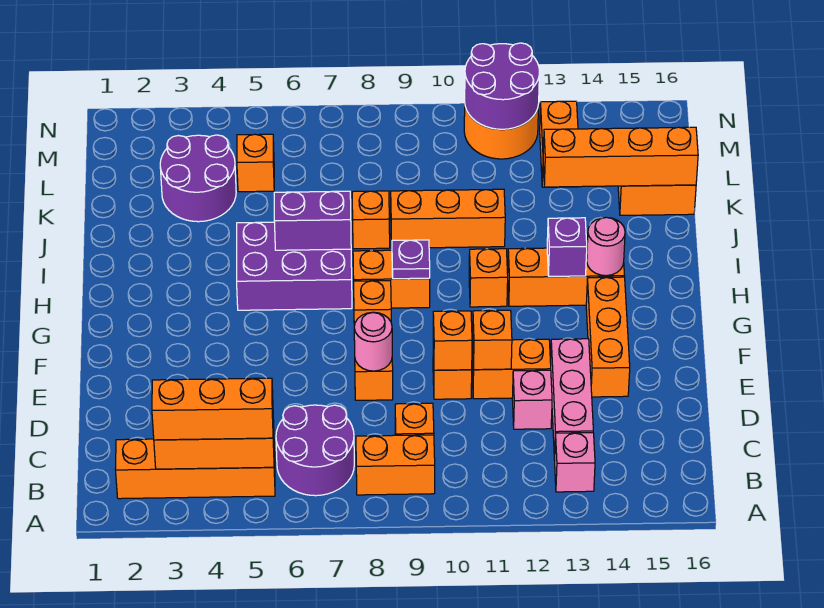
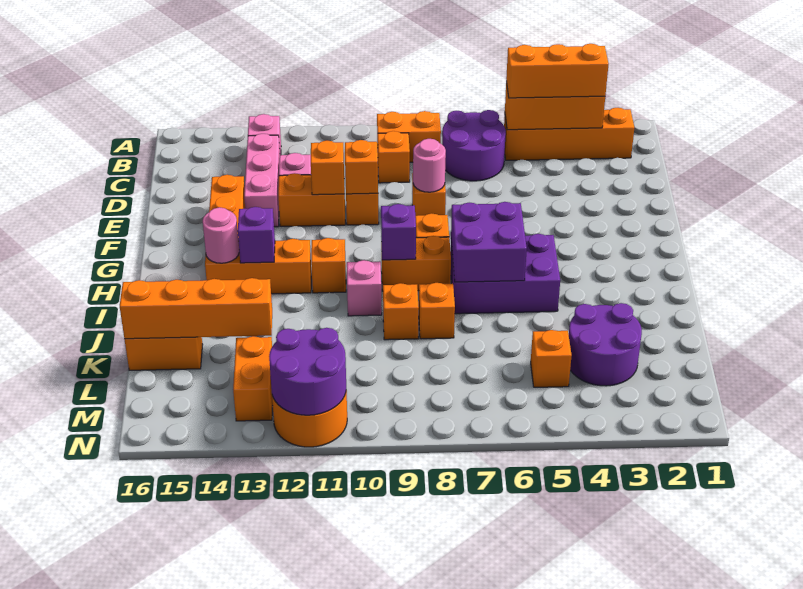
purple 1x1 plate [392,240,430,279] -> purple 1x1 brick [381,204,416,260]
purple 1x2 brick [274,191,351,250] -> purple 2x2 brick [451,202,527,282]
none -> pink 1x1 brick [347,260,382,316]
orange 1x3 brick [391,189,505,248] -> orange 1x1 brick [383,283,419,340]

